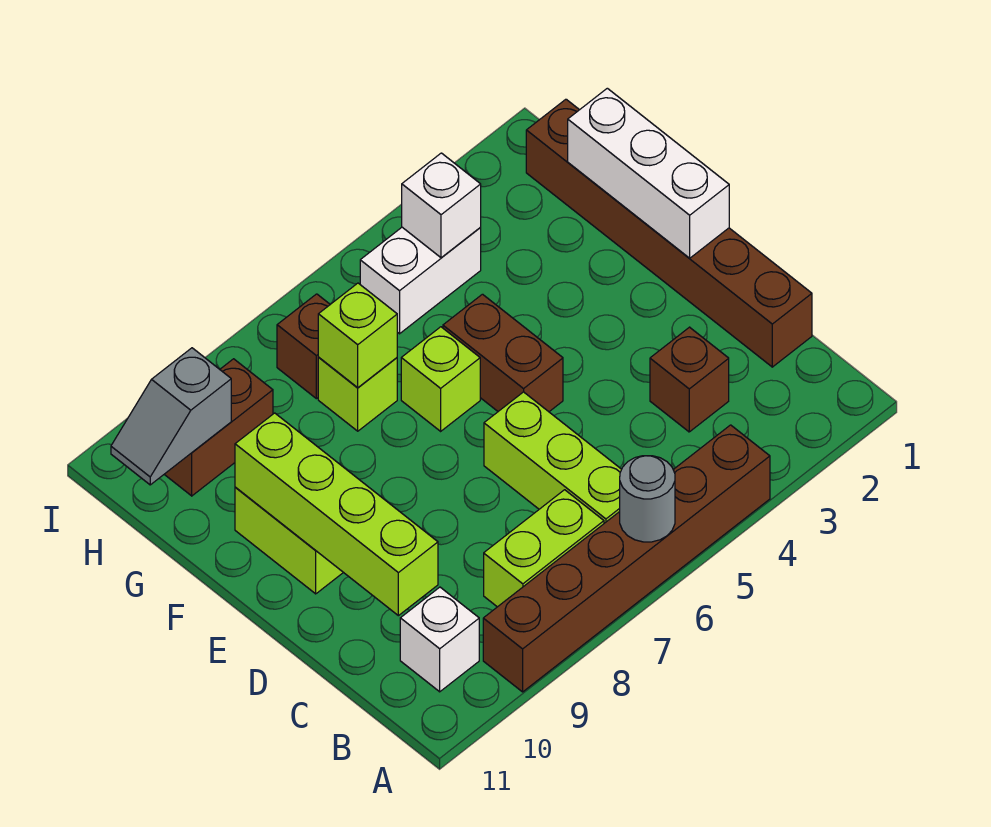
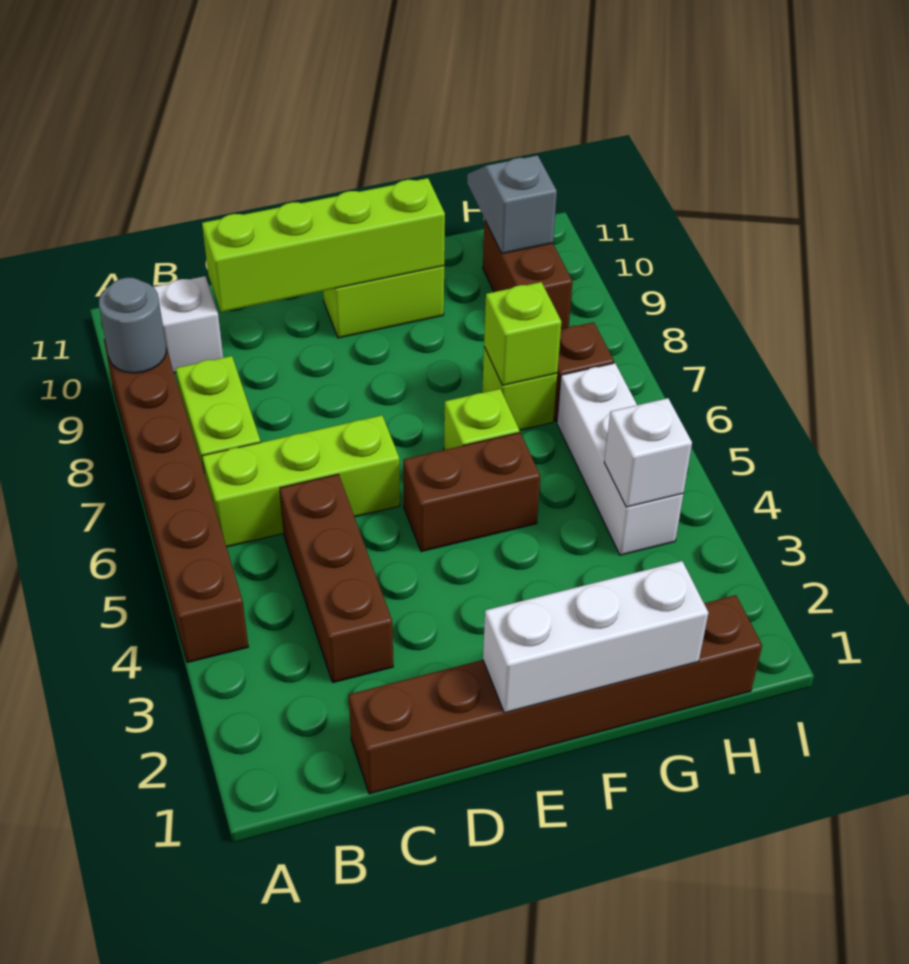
grey 1x1 round brick [620,456,675,542] -> grey 1x1 round brick moved to [99,278,166,373]
brown 1x1 brick [650,327,729,432] -> brown 1x3 brick [280,474,393,682]
white 1x2 brick [360,227,481,334] -> white 1x3 brick [557,363,683,555]

